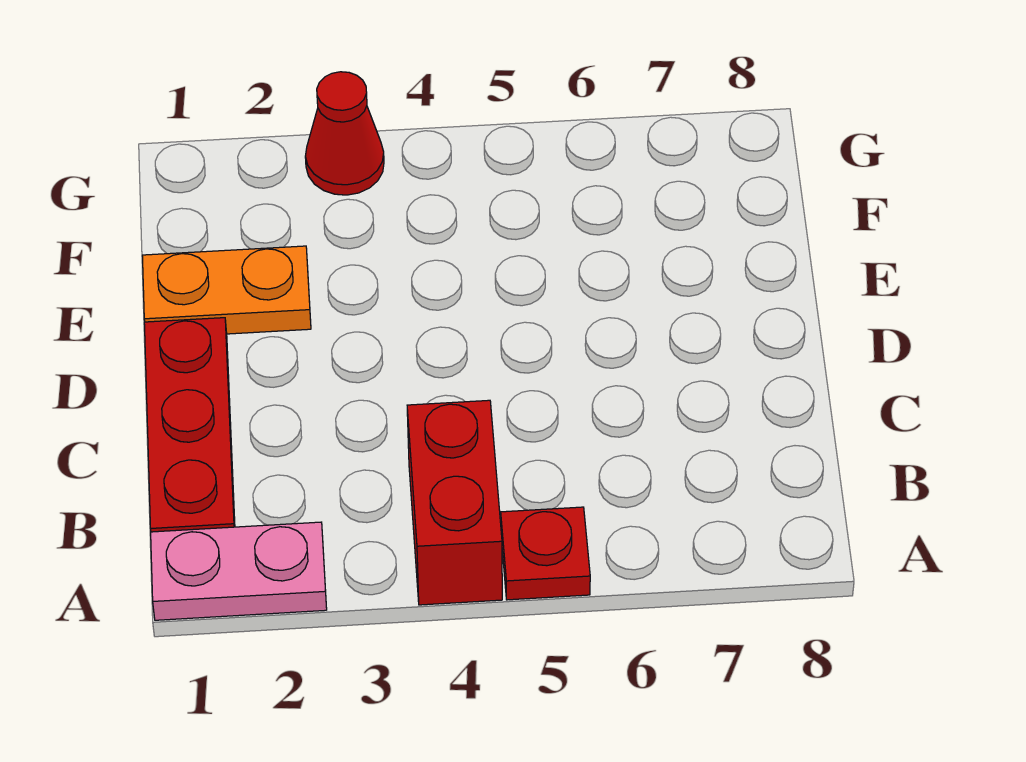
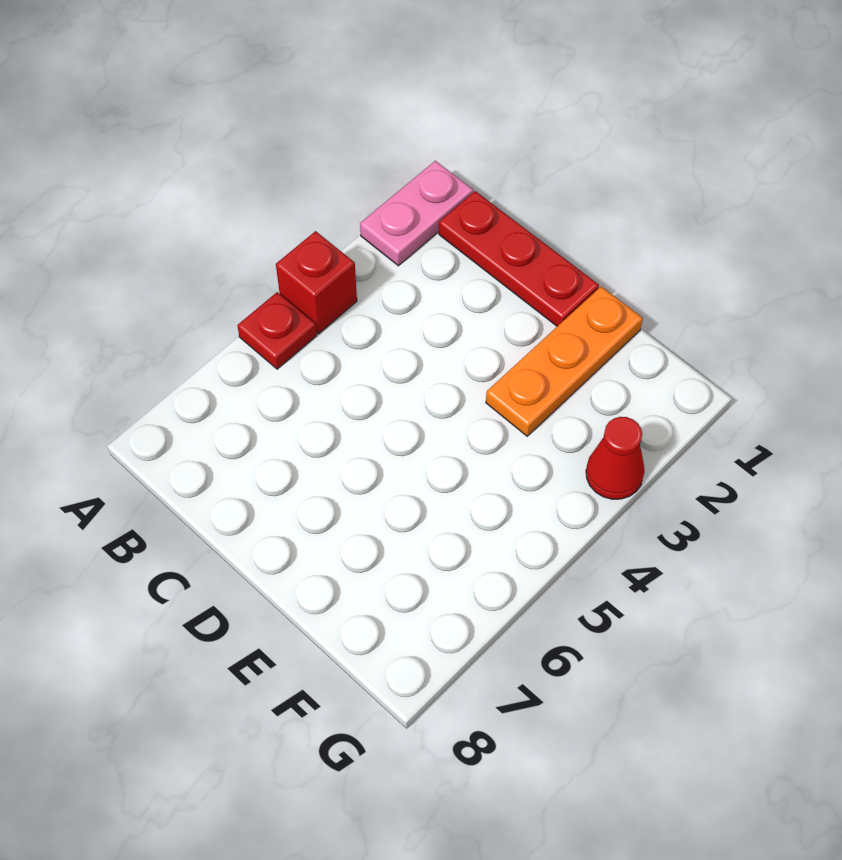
red 1x2 brick [407,400,502,605] -> red 1x1 brick [276,231,357,334]
orange 1x2 plate [142,246,311,334] -> orange 1x3 plate [486,287,643,436]

